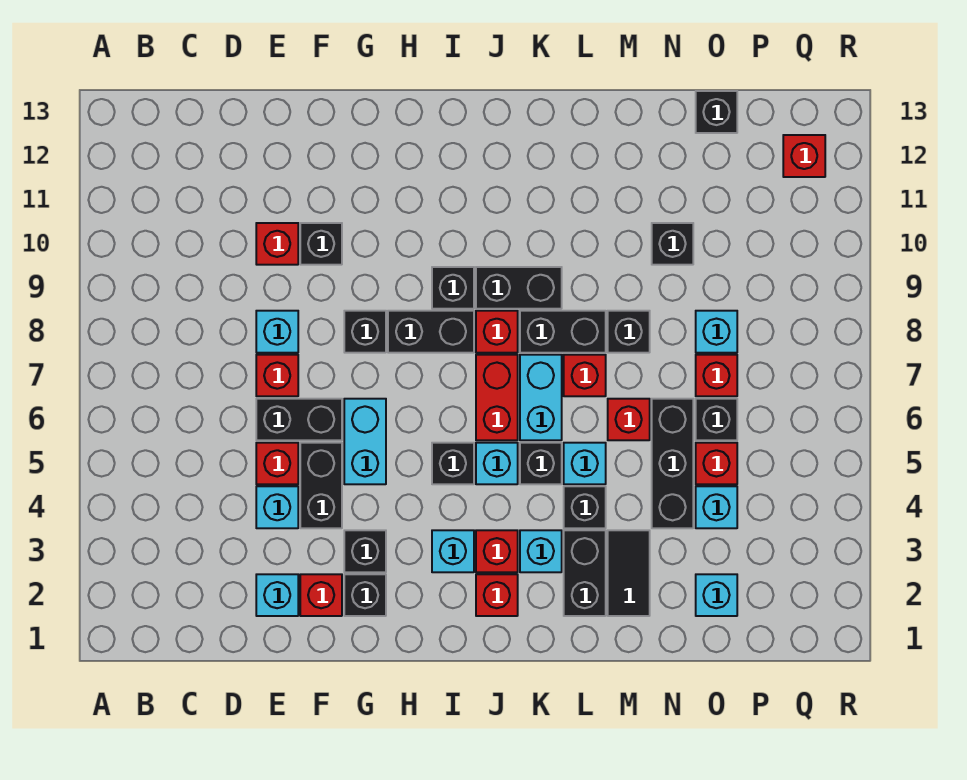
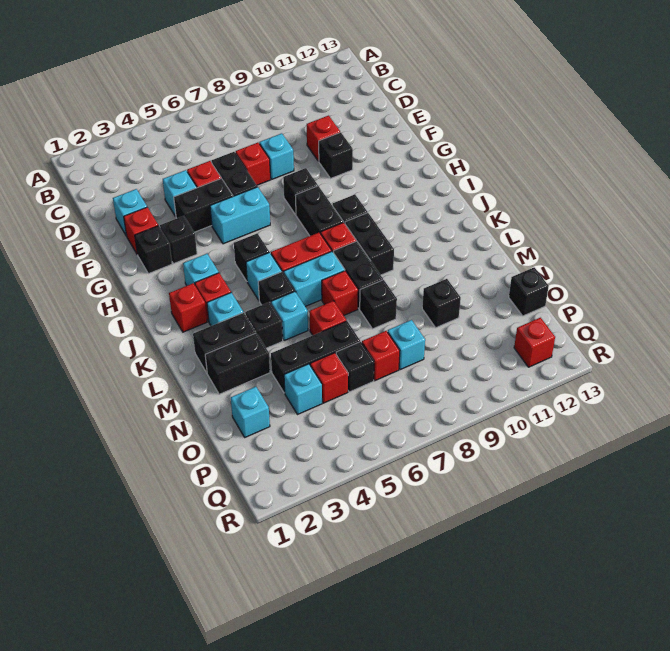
black 1x2 tile [608,530,650,616] -> black 1x2 brick [205,333,270,394]

